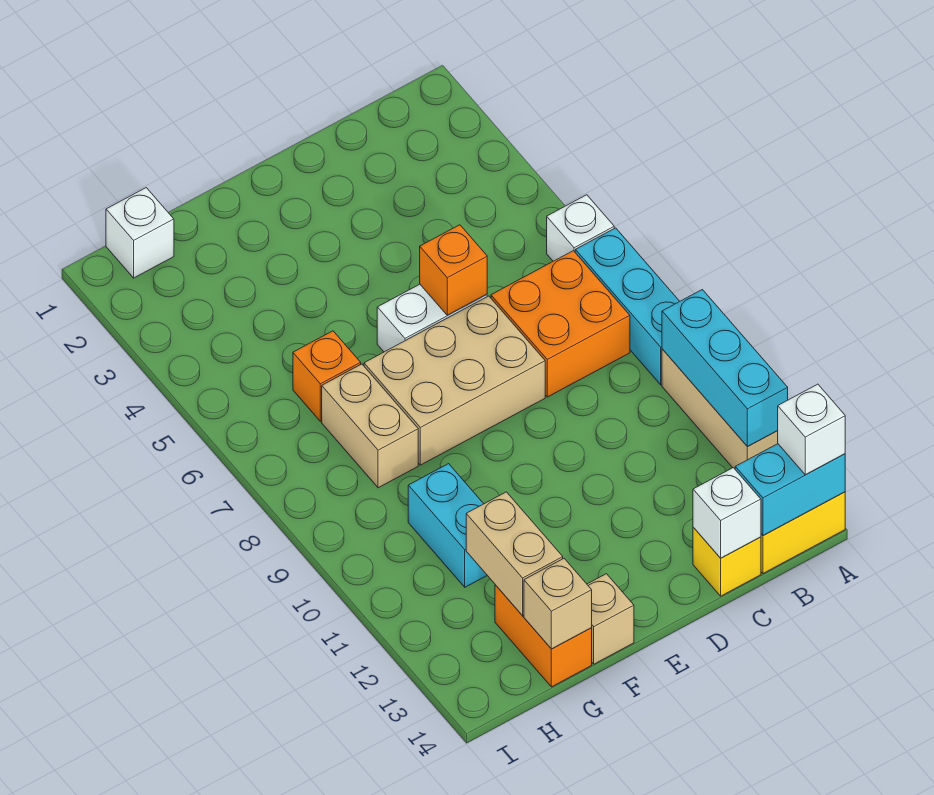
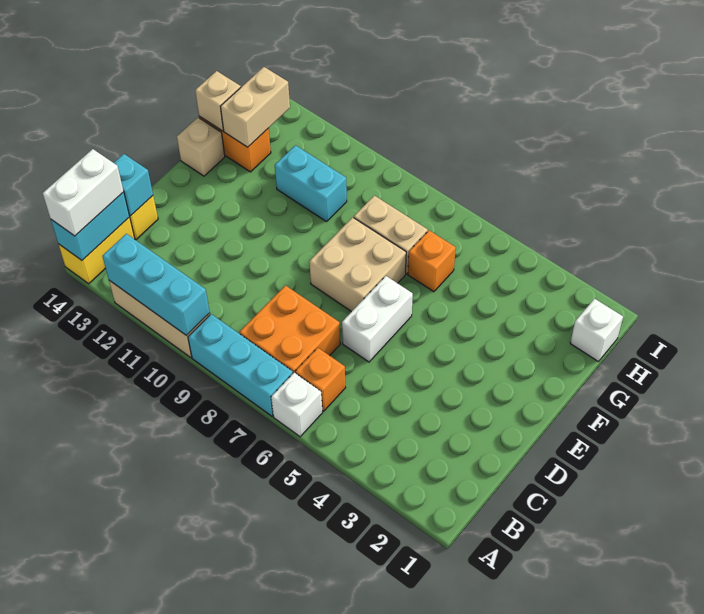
white 1x1 brick [778,384,845,475] -> white 1x2 brick [43,149,124,236]
white 1x1 brick [693,468,761,558] -> cyan 1x1 brick [114,154,153,216]
orange 1x1 brick [420,225,487,315] -> orange 1x1 brick moved to [295,348,346,411]
tan 2x3 brick [364,296,545,465] -> tan 2x2 brick [309,217,406,312]
tan 1x2 brick [466,492,563,616] -> tan 1x2 brick turned to [220,67,290,147]

